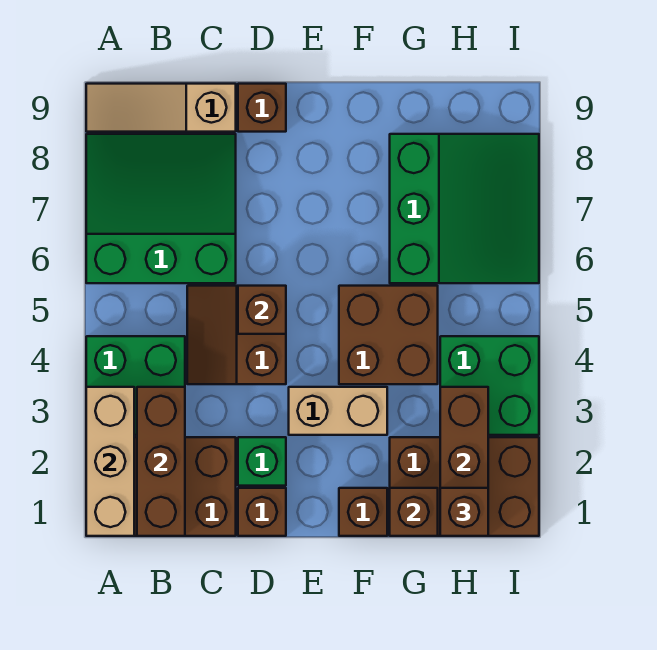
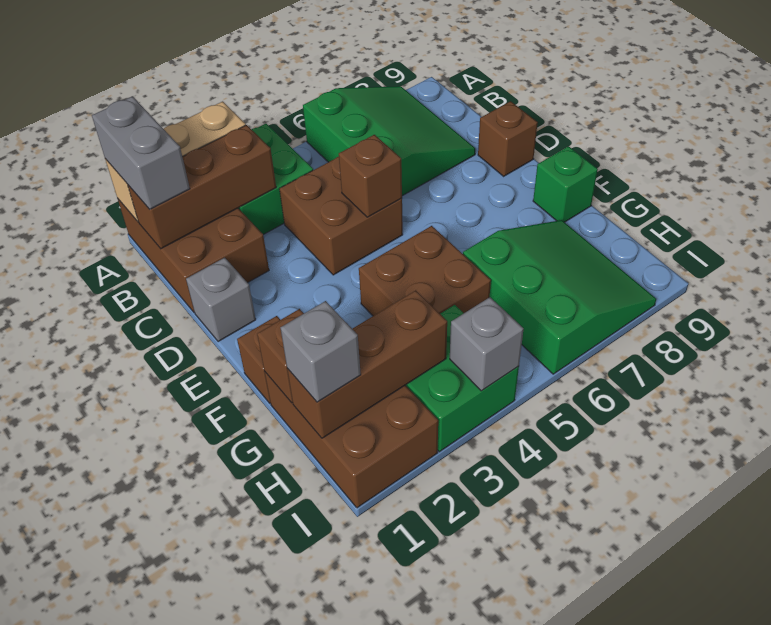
none -> grey 1x2 brick [92,96,190,209]
tan 1x3 slope [86,84,236,132] -> none
brown 2x2 slope [187,286,286,384] -> brown 2x2 brick [280,157,403,275]
brown 1x1 brick [238,488,286,536] -> grey 1x1 brick [186,258,256,342]
green 1x1 brick [238,437,286,486] -> green 1x1 brick moved to [533,146,598,222]
tan 1x2 brick [289,387,387,435] -> none
green 3x3 slope [390,134,539,283] -> green 3x3 slope turned to [463,220,656,374]
brown 1x1 brick [440,488,488,536] -> grey 1x1 brick [280,301,361,402]
none -> grey 1x1 brick [450,297,523,391]

